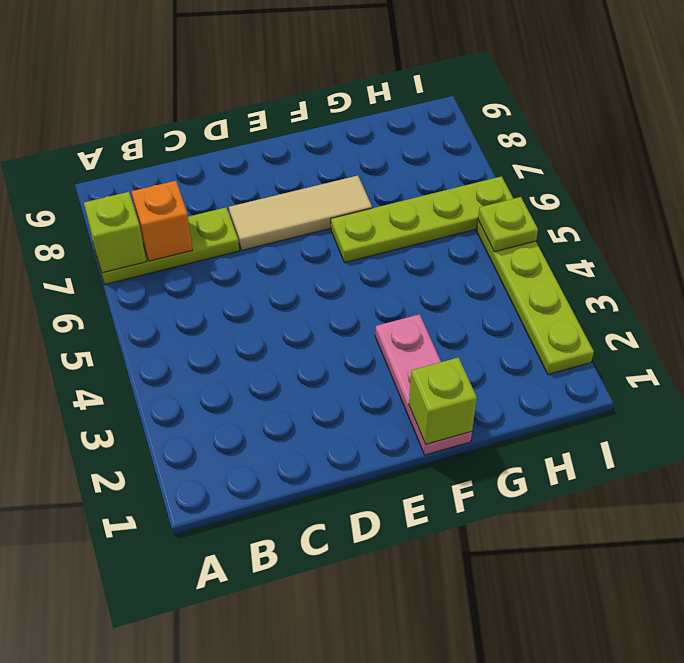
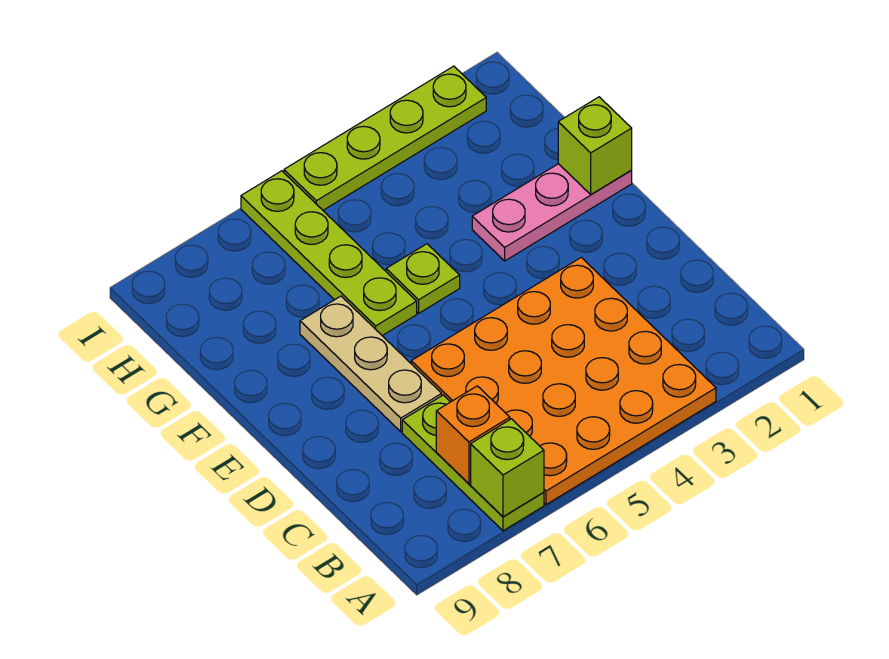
none -> orange 4x4 plate [411,257,716,505]
tan 1x3 tile [229,176,372,250] -> tan 1x3 plate [300,296,442,432]
lime 1x1 plate [478,197,538,252] -> lime 1x1 plate moved to [386,244,460,313]

